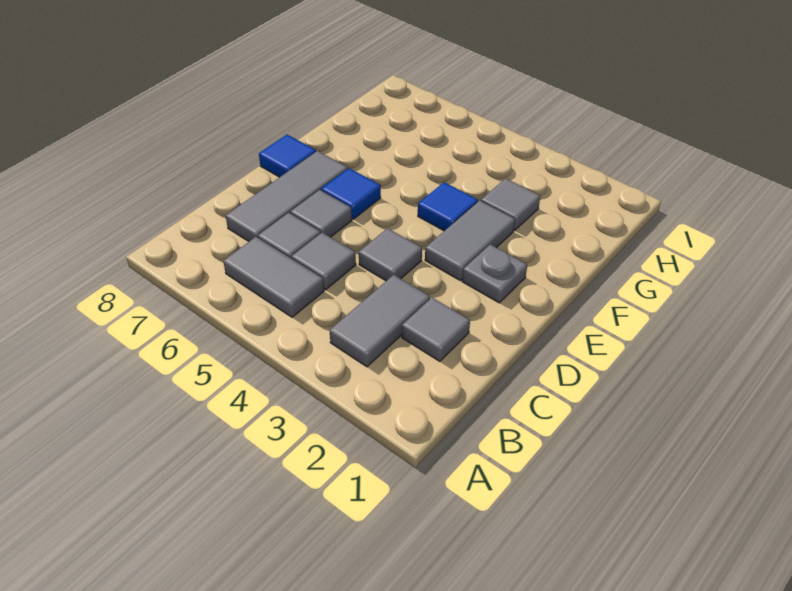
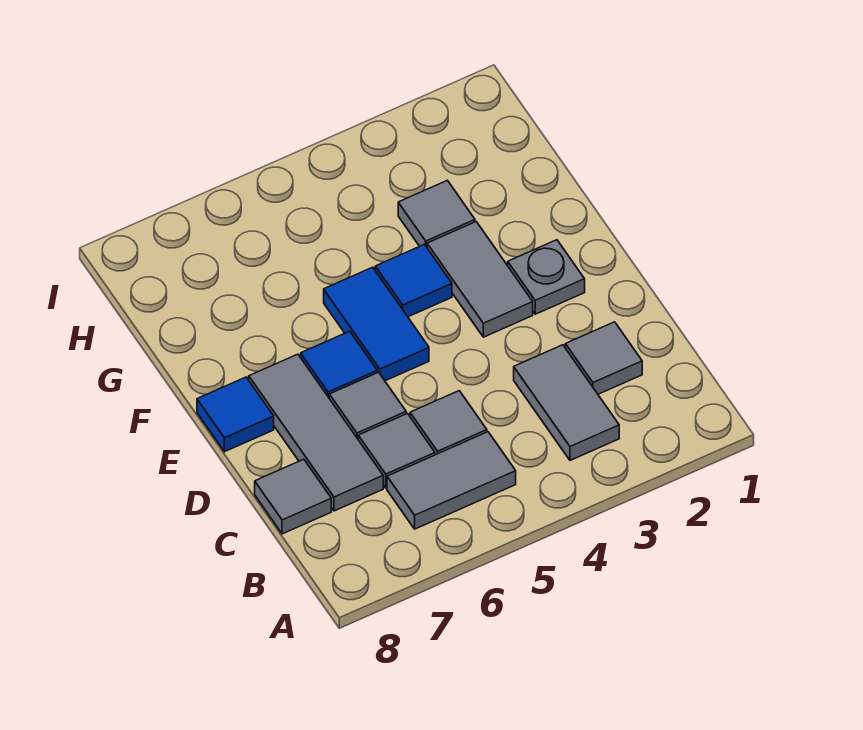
grey 1x1 tile [359,228,422,281] -> grey 1x1 tile moved to [255,459,331,534]
none -> blue 1x2 tile [324,267,429,381]

